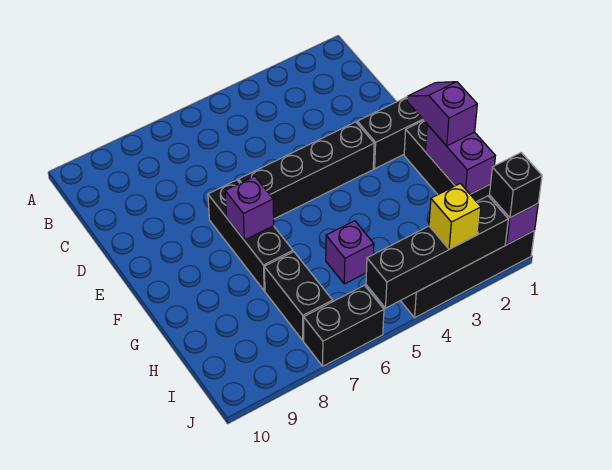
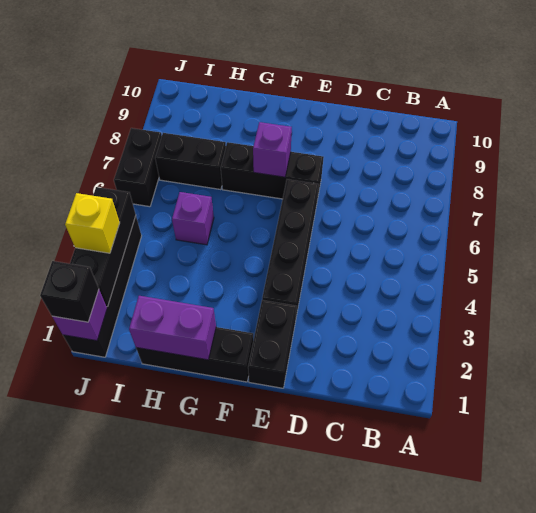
purple 1x2 slope [407,82,477,146] -> none
black 1x4 brick [366,196,508,308] -> black 1x3 brick [70,187,136,307]

